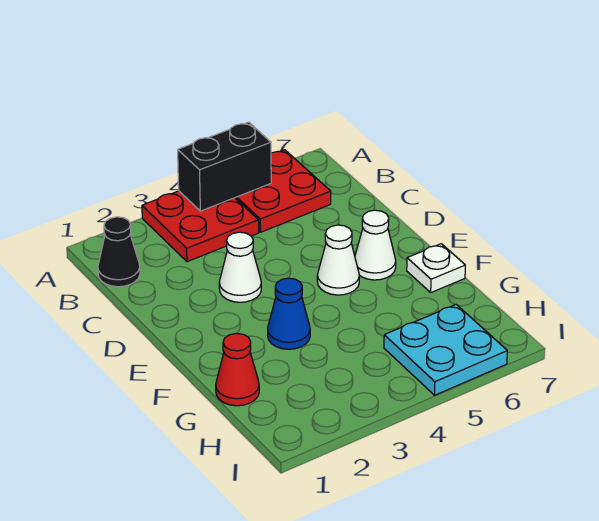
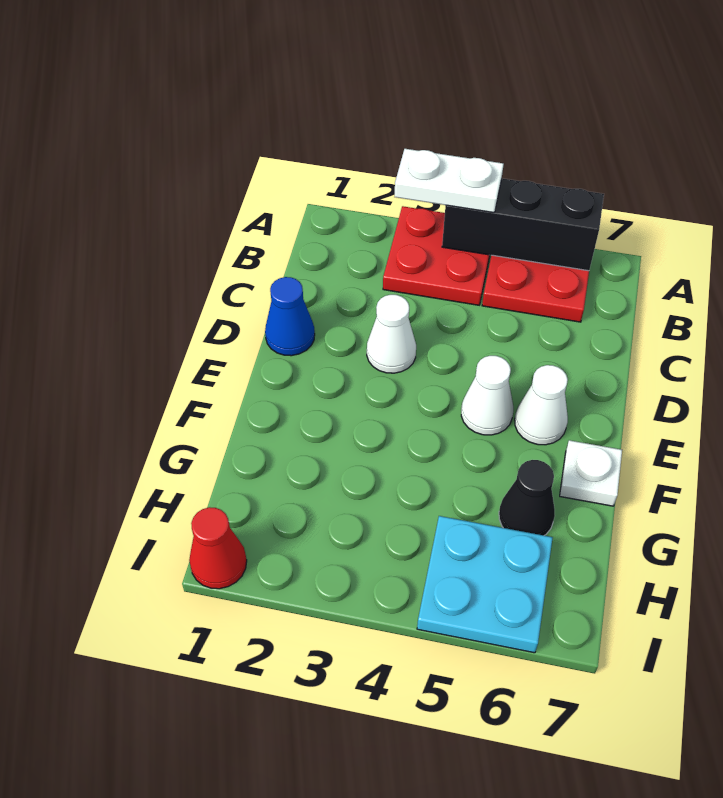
none -> white 1x2 plate [395,149,504,213]
black 1x2 brick [178,122,271,211] -> black 1x3 brick [442,178,604,271]
black 1x1 cone [98,217,140,287] -> black 1x1 cone moved to [499,460,555,536]
blue 1x1 cone [268,278,310,349] -> blue 1x1 cone moved to [265,277,315,356]
red 1x1 cone [216,333,259,406] -> red 1x1 cone moved to [189,507,247,589]

